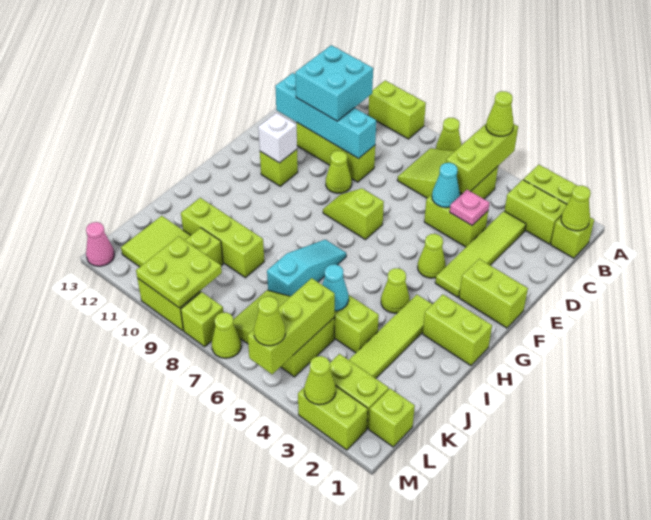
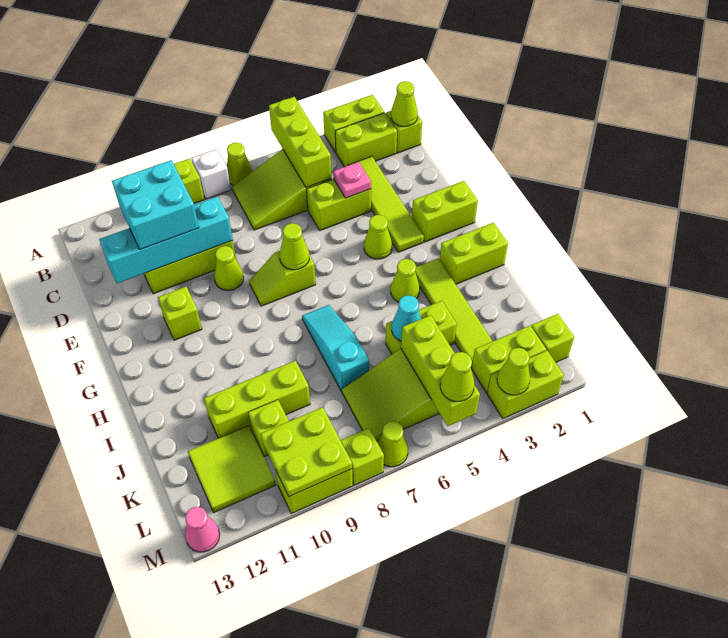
lime 1x1 cone [486,91,514,136] -> lime 1x1 cone moved to [280,223,309,270]
cyan 1x1 cone [432,163,460,208] -> none
white 1x1 brick [258,113,297,163] -> white 1x1 brick moved to [191,149,231,199]

